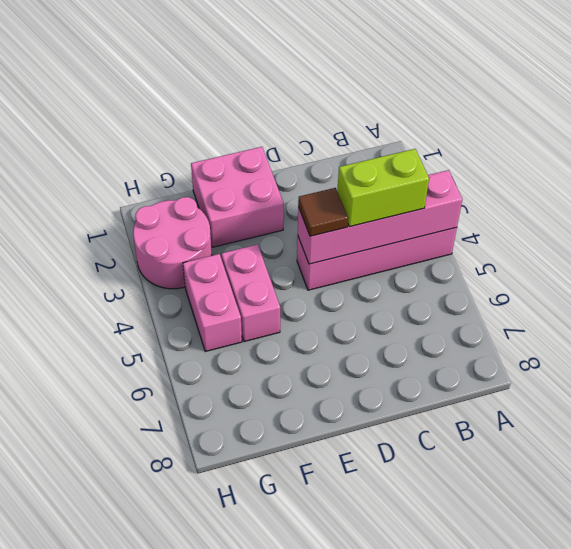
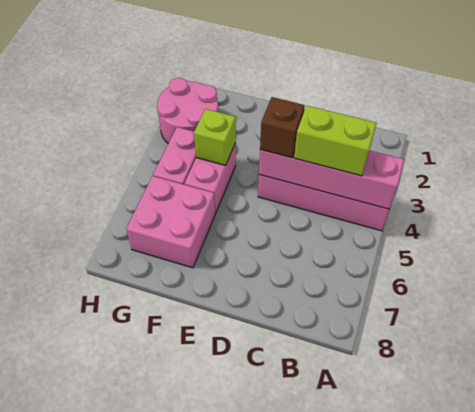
brown 1x1 tile [298,188,348,236] -> brown 1x1 brick [260,97,305,158]
pink 2x2 brick [191,147,284,247] -> pink 2x2 brick moved to [126,176,215,268]
none -> lime 1x1 brick [194,109,236,165]

